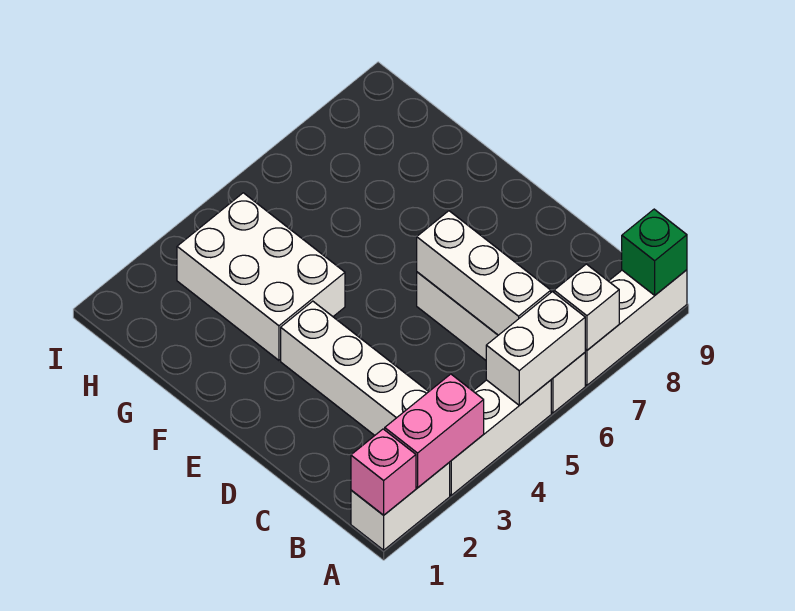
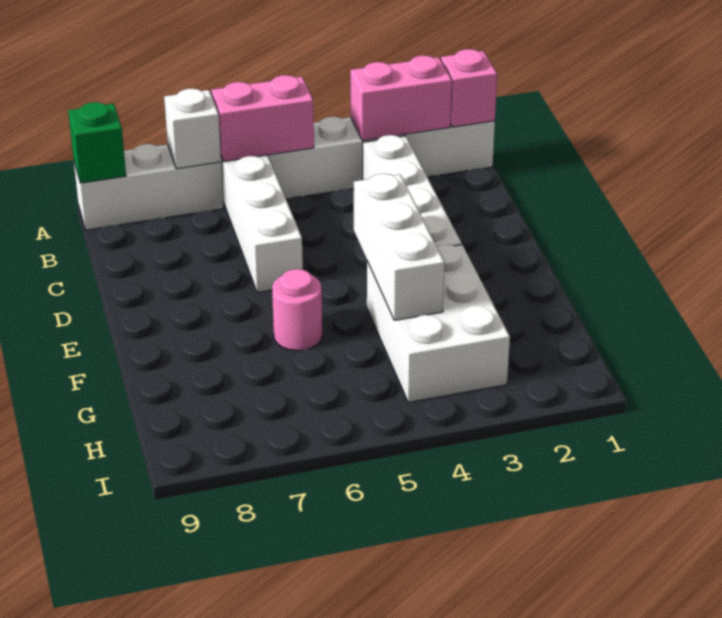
white 1x2 brick [486,292,585,405] -> pink 1x2 brick [211,75,314,162]
white 1x3 brick [417,211,551,335] -> white 1x3 brick moved to [354,174,444,320]
none -> pink 1x1 round brick [272,269,322,351]

